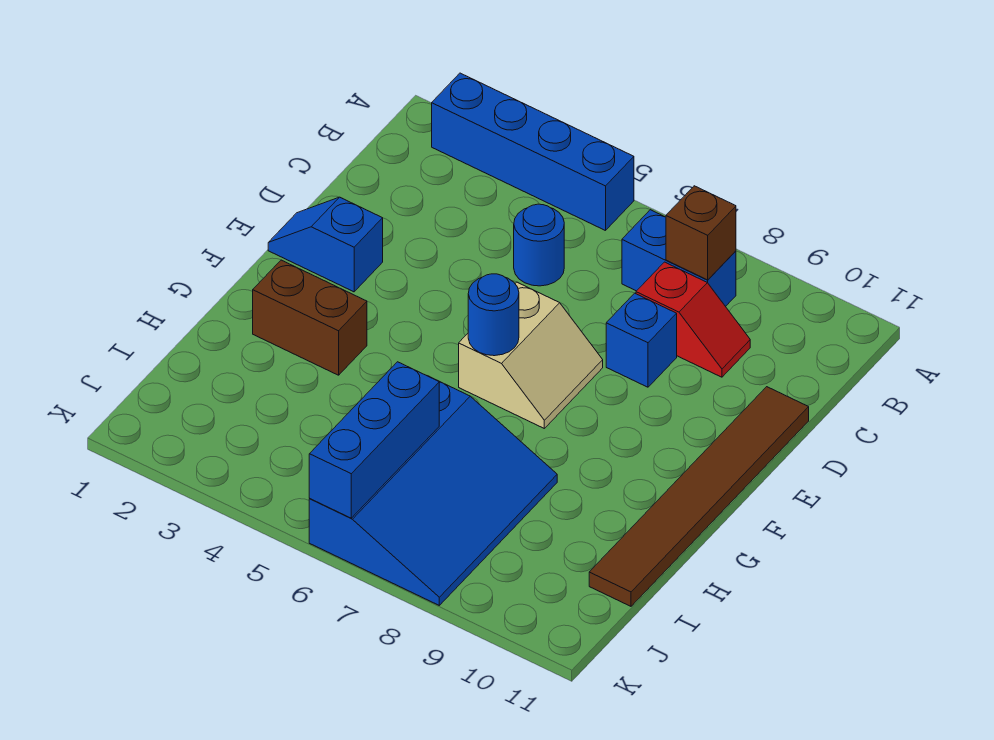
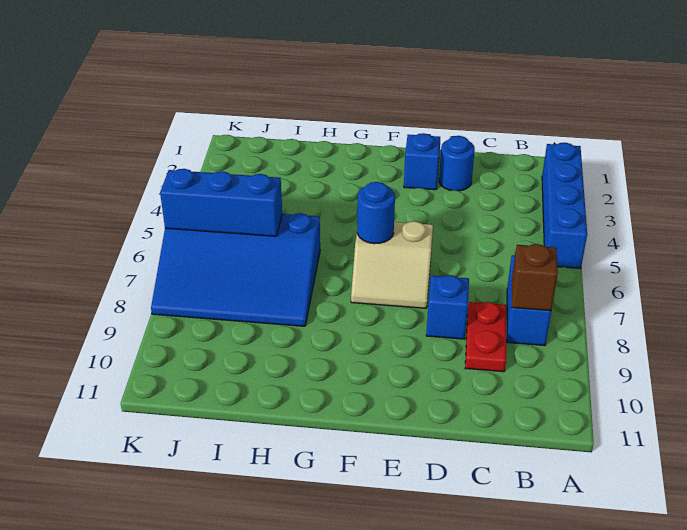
blue 1x1 round brick [514,204,564,286] -> blue 1x1 round brick moved to [439,136,475,191]
red 1x2 slope [636,262,750,377] -> red 1x2 plate [465,302,507,372]
brown 1x6 tile [589,387,809,606] -> none
brown 1x2 brick [253,260,367,375] -> none

